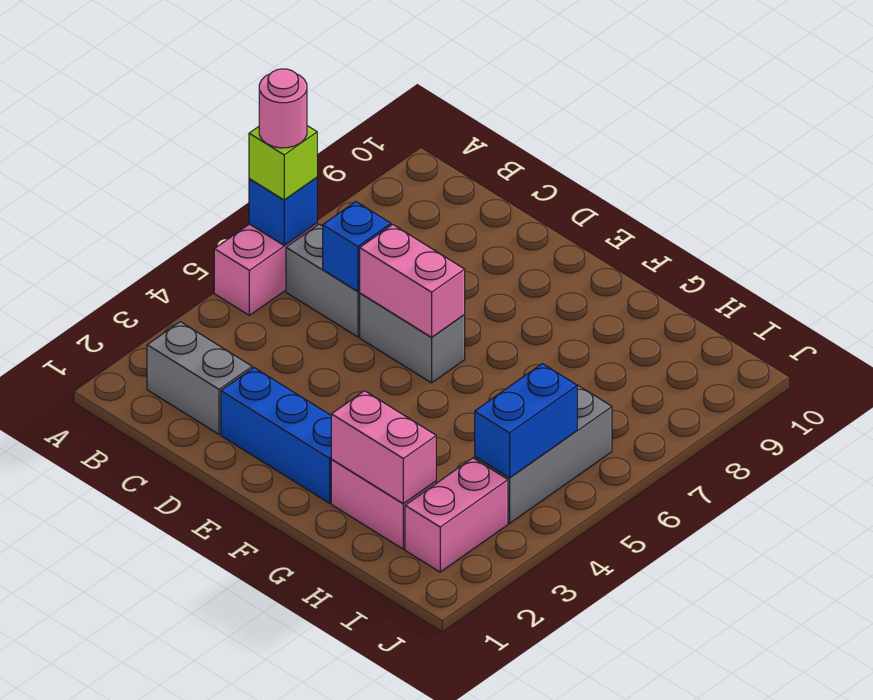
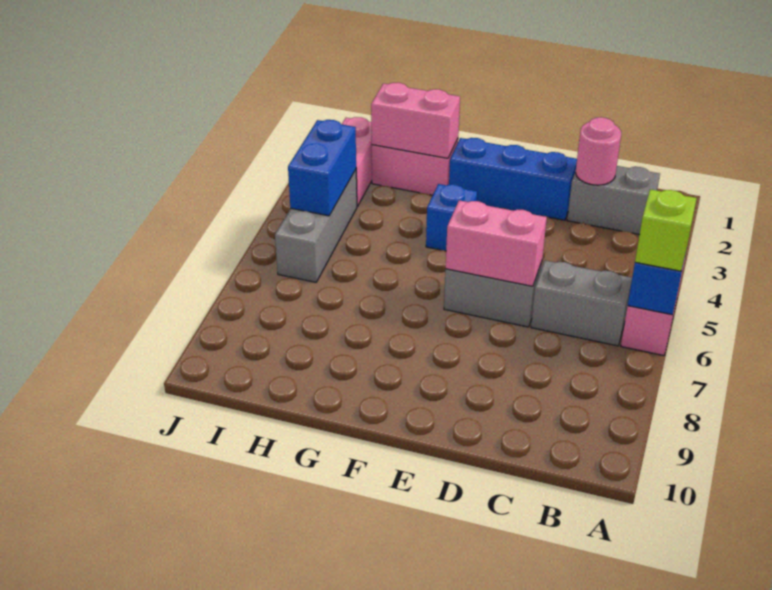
pink 1x1 round brick [259,69,307,148] -> pink 1x1 round brick moved to [576,117,621,185]
blue 1x1 brick [323,202,391,291] -> blue 1x1 brick moved to [426,184,477,251]

